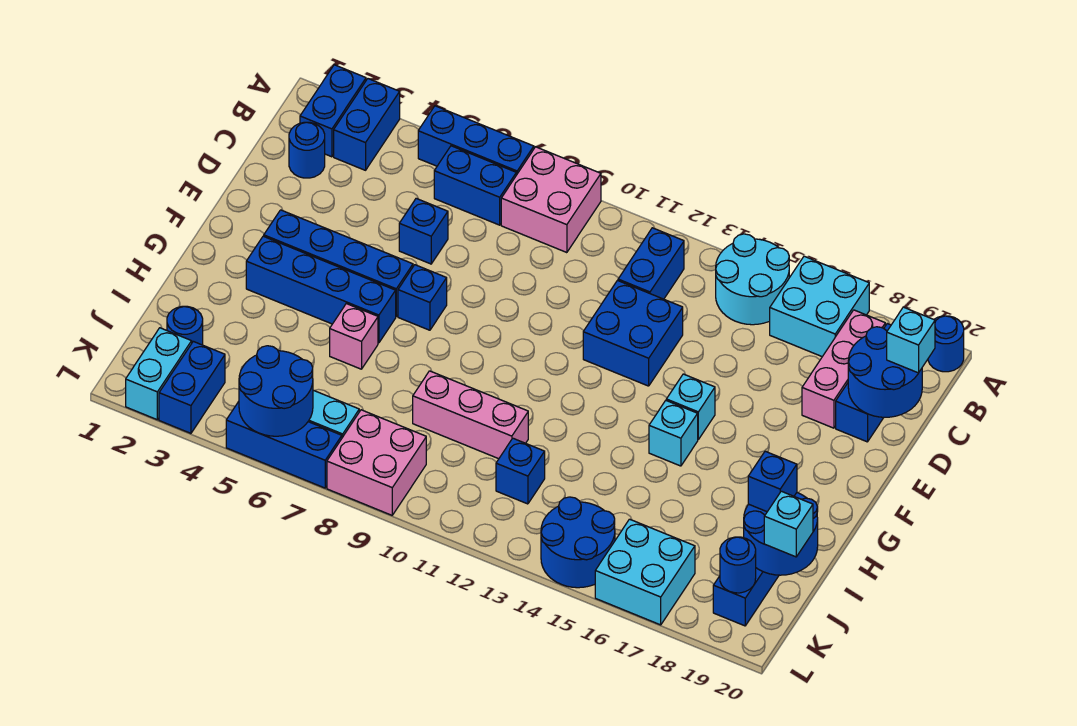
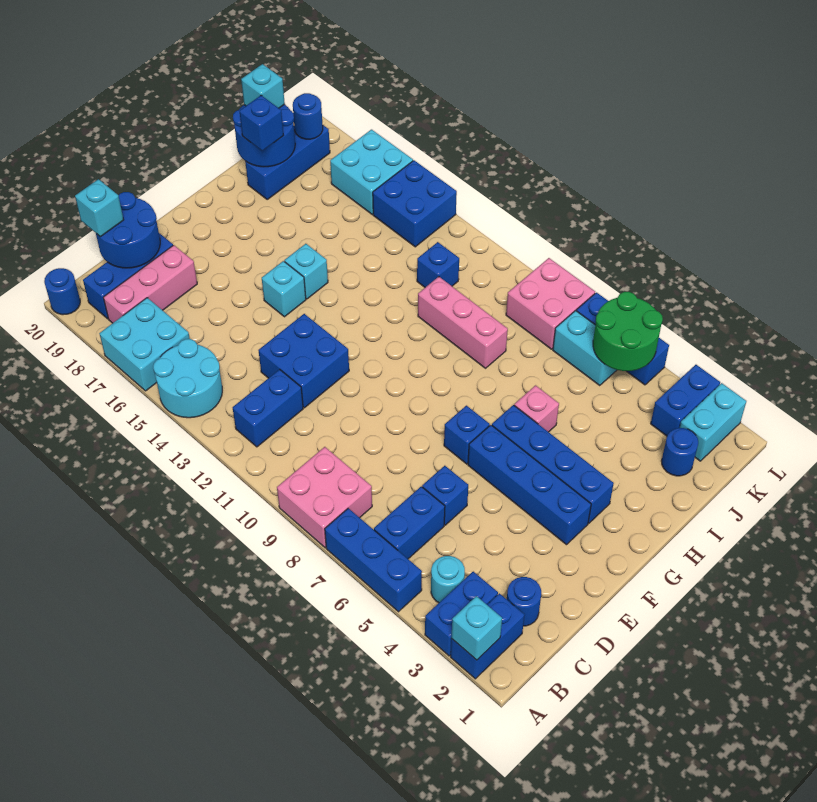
none -> cyan 1x1 brick [451,596,502,660]
none -> cyan 1x1 round brick [431,556,465,603]
blue 1x2 brick [434,146,516,225] -> blue 1x2 brick turned to [374,487,445,559]
blue 2x2 round brick [239,346,313,436] -> green 2x2 round brick [593,292,663,371]
blue 2x2 round brick [541,497,615,588] -> blue 2x2 brick [373,160,457,247]

